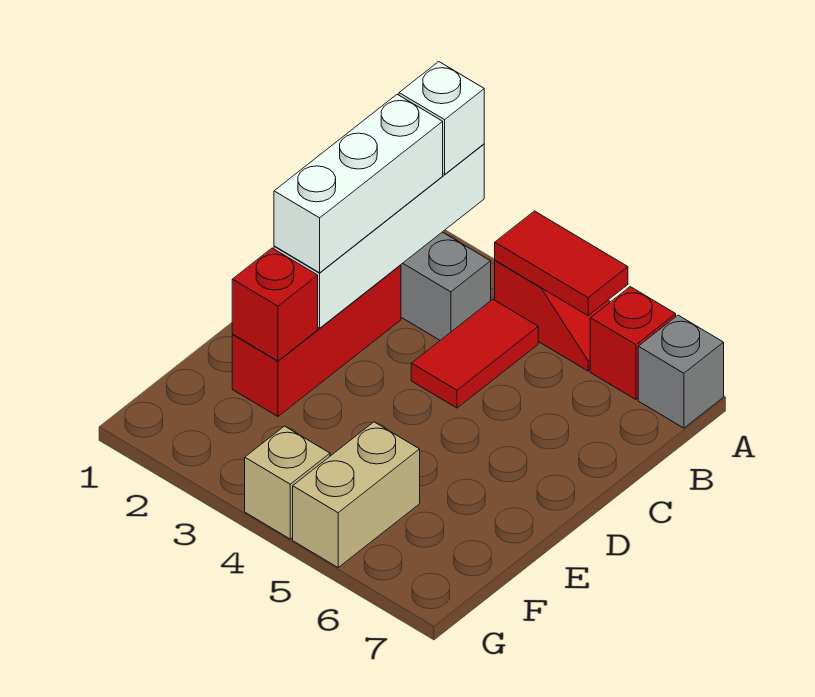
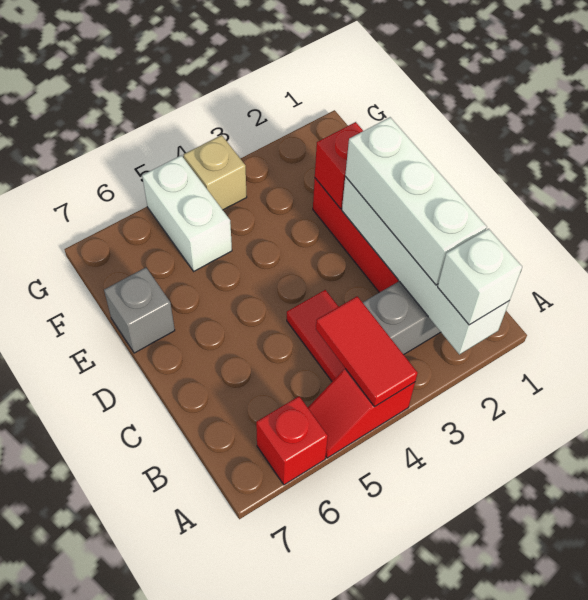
red 1x2 tile [495,211,628,315] -> red 1x2 tile turned to [316,296,418,407]
grey 1x1 brick [638,315,724,428] -> grey 1x1 brick moved to [104,268,175,353]
tan 1x2 brick [293,422,420,567] -> white 1x2 brick [142,155,232,271]

